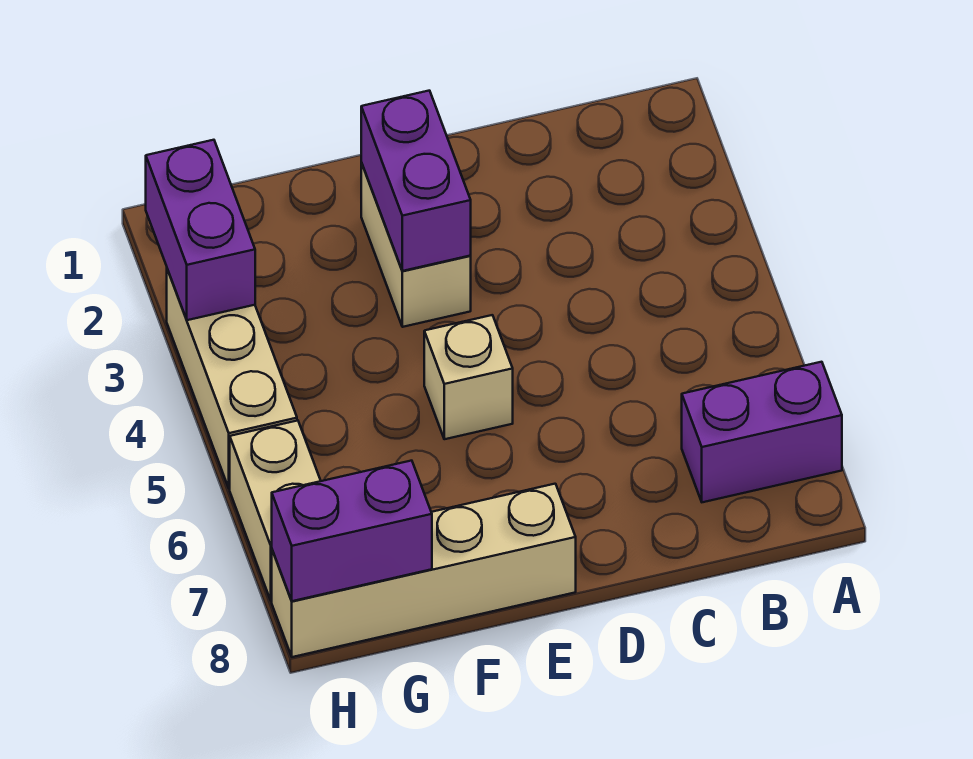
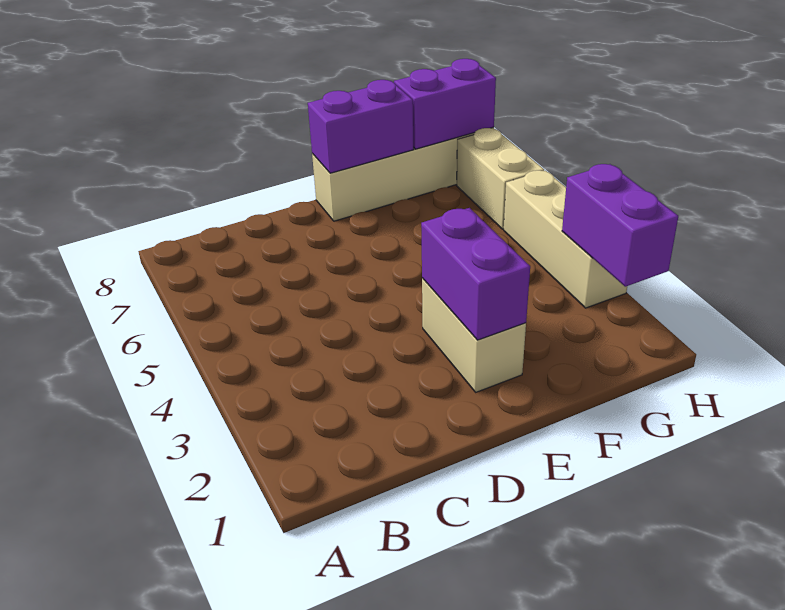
purple 1x2 brick [682,362,842,502] -> purple 1x2 brick moved to [308,80,414,173]
tan 1x1 brick [424,315,513,439] -> none

